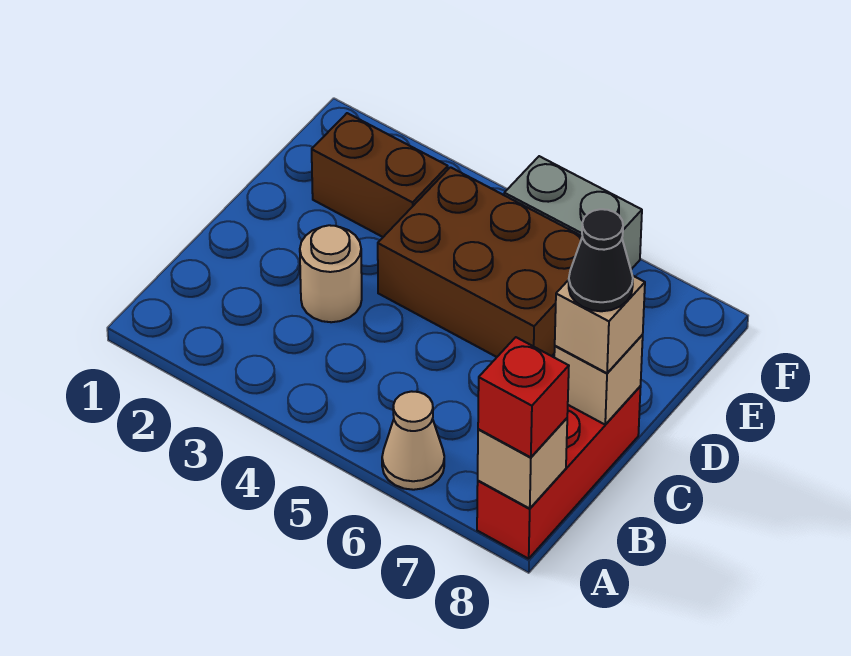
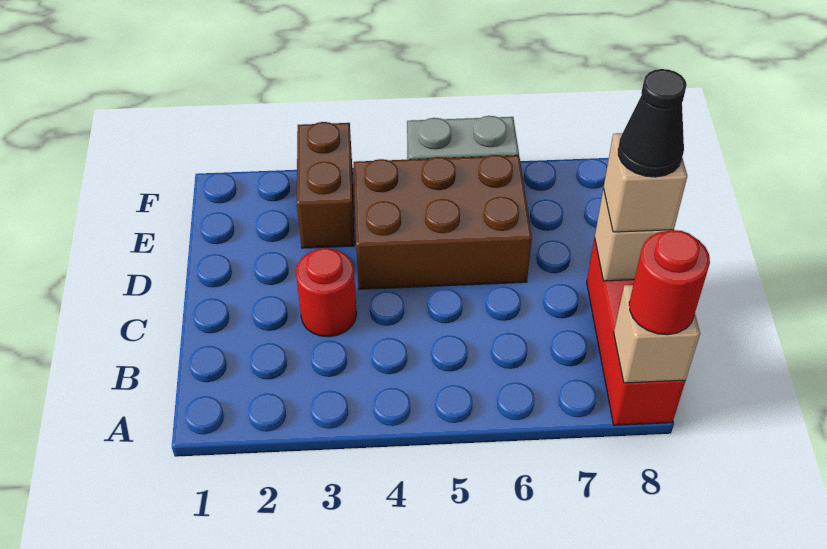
tan 1x1 cone [382,391,444,490] -> none
red 1x1 brick [478,337,569,457] -> red 1x1 round brick [629,230,710,335]
tan 1x1 round brick [300,225,362,322] -> red 1x1 round brick [296,248,357,337]
brown 1x2 brick [312,113,448,237] -> brown 1x2 brick turned to [297,122,355,248]

